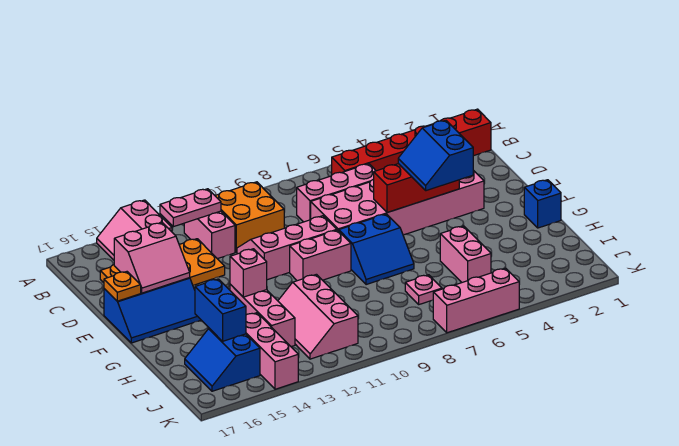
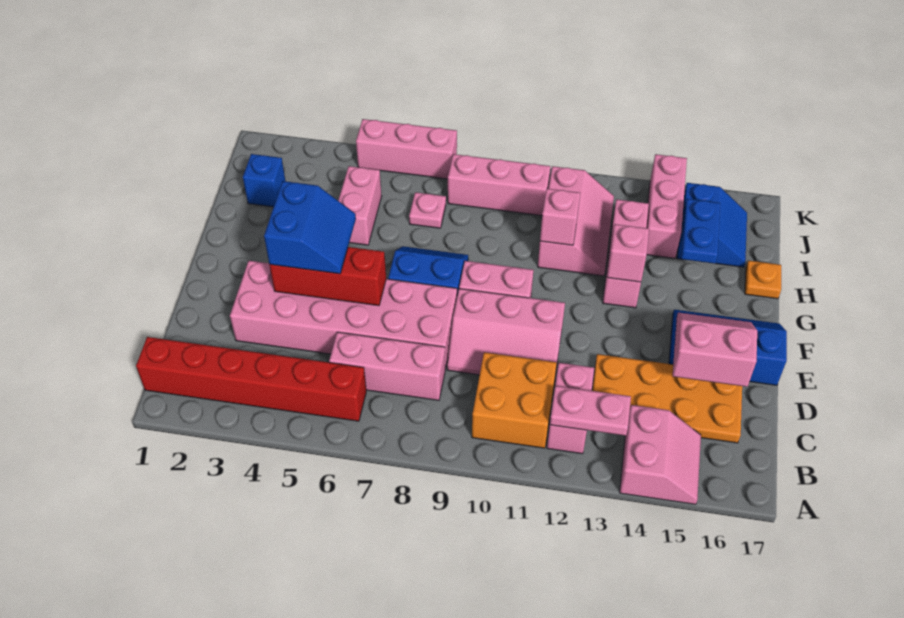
orange 1x1 plate [104,272,141,301] -> orange 1x1 plate moved to [745,261,781,299]
blue 1x1 brick [524,180,561,228] -> blue 1x1 brick moved to [243,154,285,207]
none -> pink 1x1 brick [540,188,580,245]
blue 1x2 brick [195,279,246,341] -> blue 1x2 plate [681,199,720,264]
none -> pink 1x3 brick [448,154,550,216]

